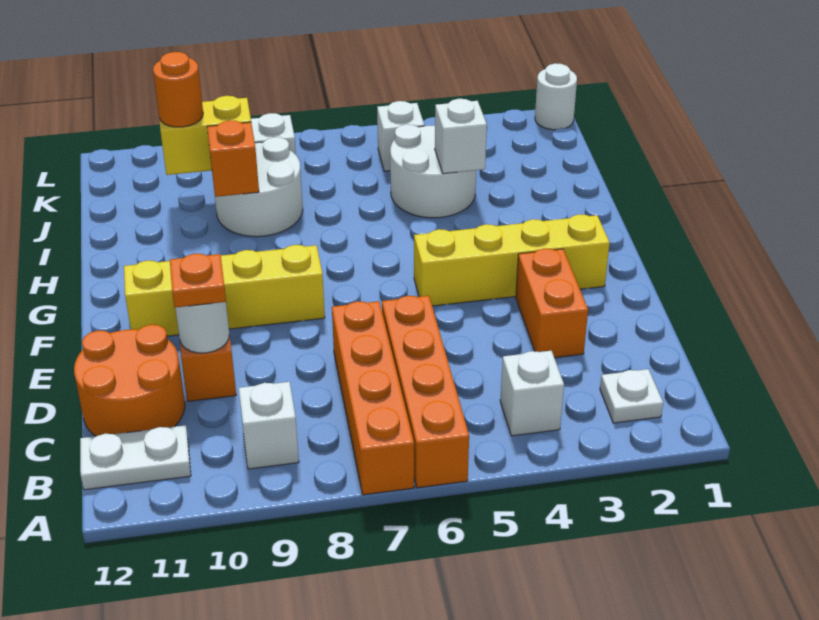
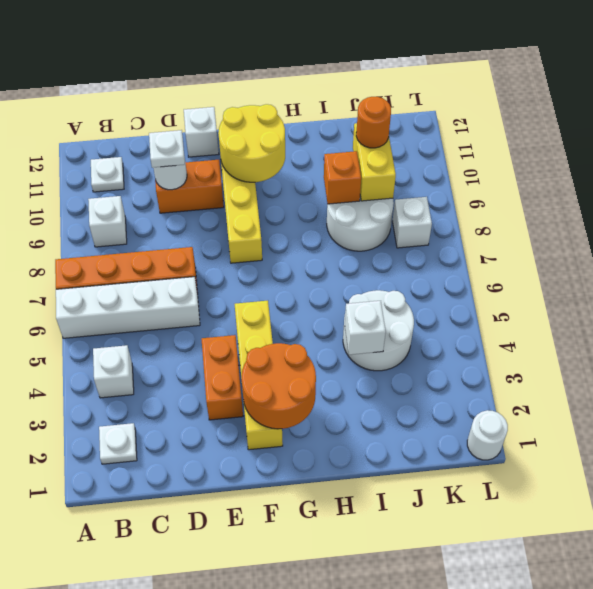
orange 1x4 brick [382,296,469,488] -> white 1x4 brick [56,277,200,338]
white 1x2 plate [80,425,191,490] -> white 1x1 plate [91,157,124,192]
orange 2x2 round brick [74,325,185,436] -> orange 2x2 round brick moved to [242,343,316,429]
orange 1x2 brick [516,248,588,358] -> orange 1x2 brick turned to [202,335,243,420]
orange 1x1 plate [170,254,226,308] -> white 1x1 plate [149,130,185,168]
none -> yellow 2x2 round brick [219,104,285,182]
white 1x1 brick [377,101,424,171] -> white 1x1 brick moved to [184,107,219,157]

